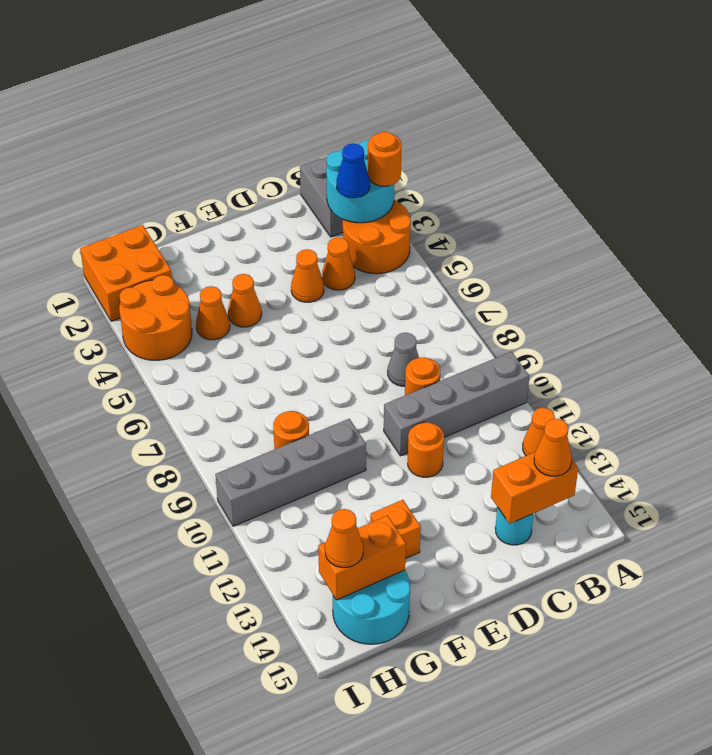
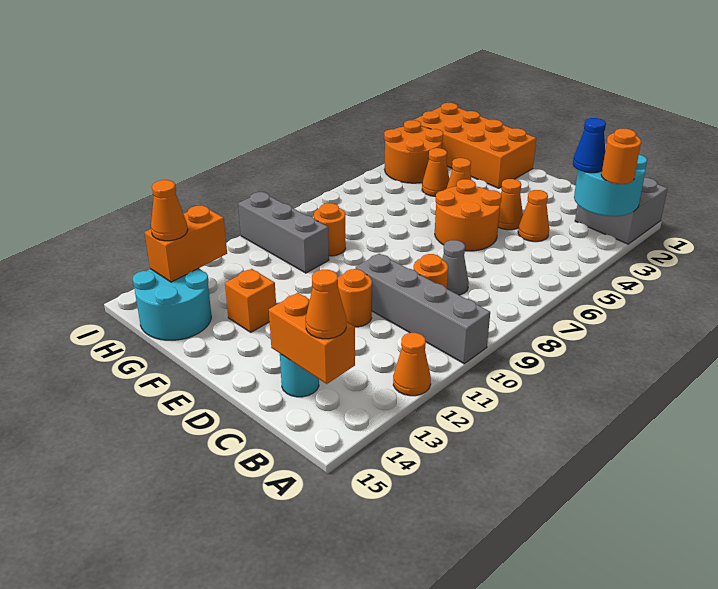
orange 2x2 round brick [343,200,411,274] -> orange 2x2 round brick moved to [435,179,502,251]
grey 1x4 brick [215,419,366,526] -> grey 1x3 brick [238,192,329,273]
orange 1x2 brick [318,516,406,600] -> orange 1x2 brick turned to [145,206,227,282]
orange 2x2 brick [80,225,172,321] -> orange 2x4 brick [414,103,536,188]

